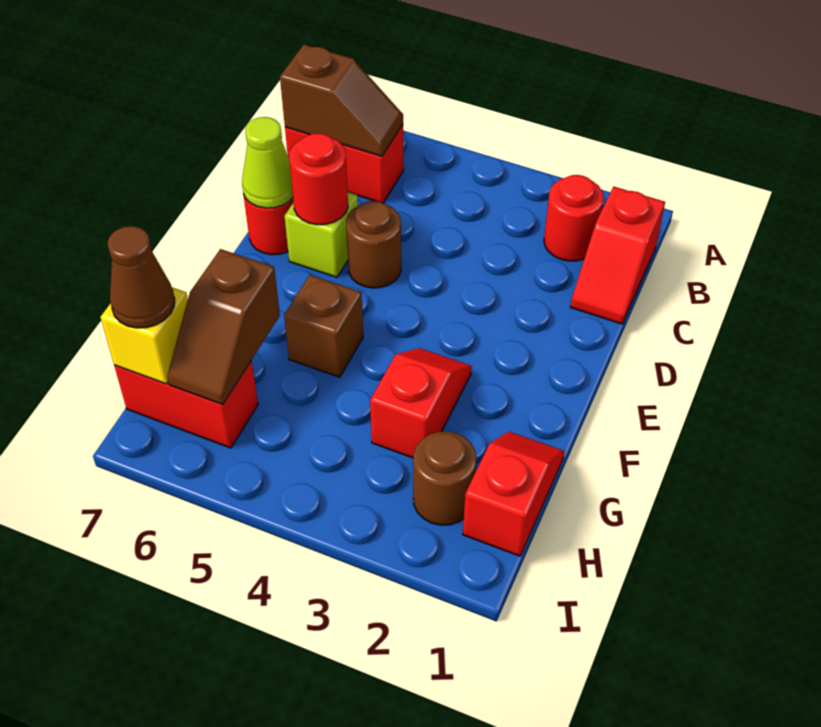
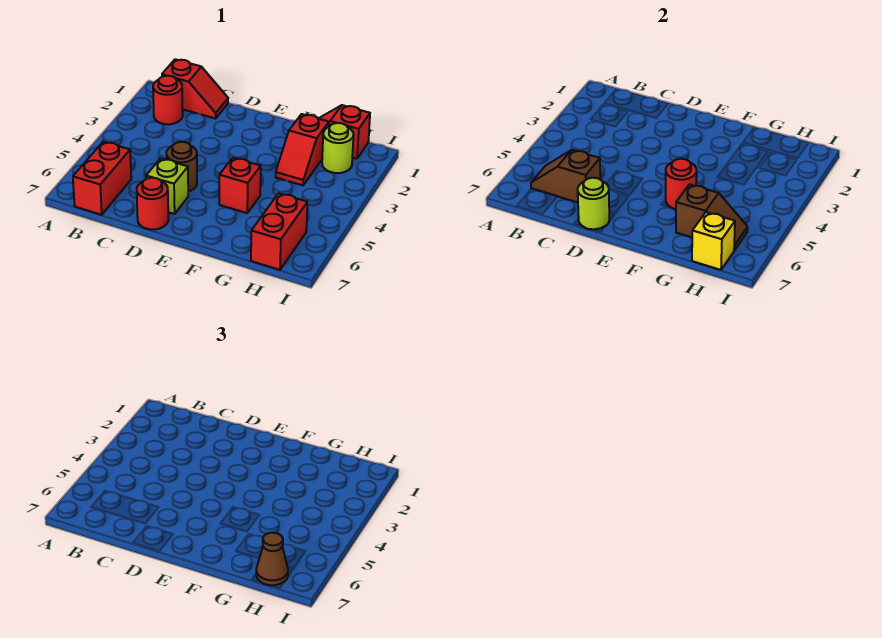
brown 1x2 slope [280,44,403,156] -> brown 1x2 slope turned to [531,150,600,203]
red 1x1 round brick [289,133,348,225] -> red 1x1 round brick moved to [666,159,697,209]
lime 1x1 cone [242,117,293,208] -> lime 1x1 round brick [578,178,609,229]
red 1x2 slope [370,348,472,458] -> red 1x2 slope turned to [276,114,329,185]
brown 1x1 brick [284,275,363,377] -> red 1x1 brick [219,158,261,213]
brown 1x1 round brick [413,431,476,525] -> lime 1x1 round brick [322,123,354,173]

